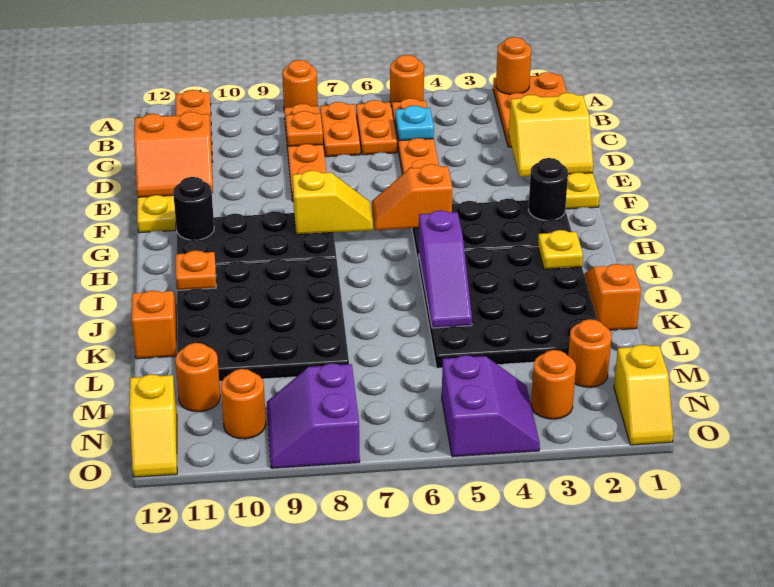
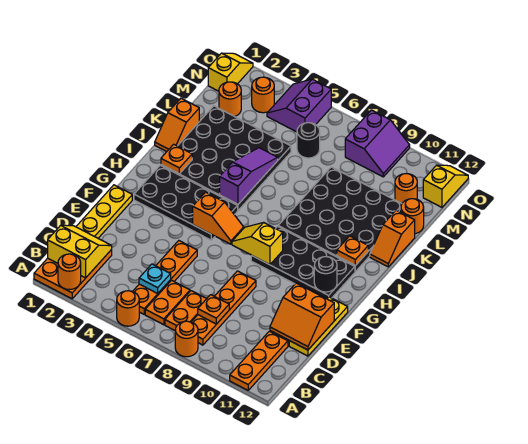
yellow 2x2 slope [509,93,593,177] -> yellow 2x2 slope moved to [48,225,112,278]
orange 2x2 slope [134,112,213,197] -> orange 2x2 slope turned to [270,283,334,350]
black 1x1 round brick [528,158,568,220] -> black 1x1 round brick moved to [297,123,320,158]
yellow 1x1 plate [538,230,583,269] -> orange 1x1 plate [161,144,192,174]
orange 1x1 round brick [221,369,266,439] -> orange 1x1 round brick moved to [401,199,424,234]

